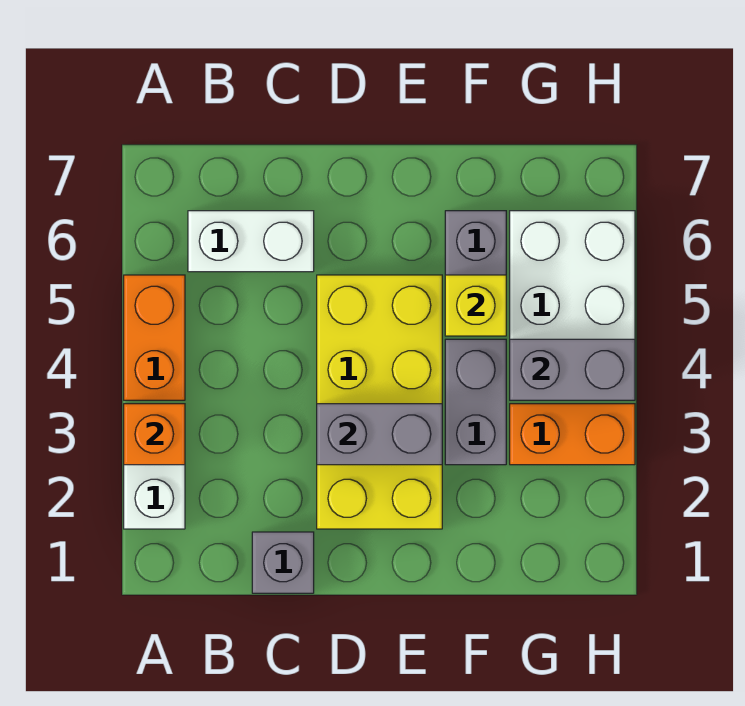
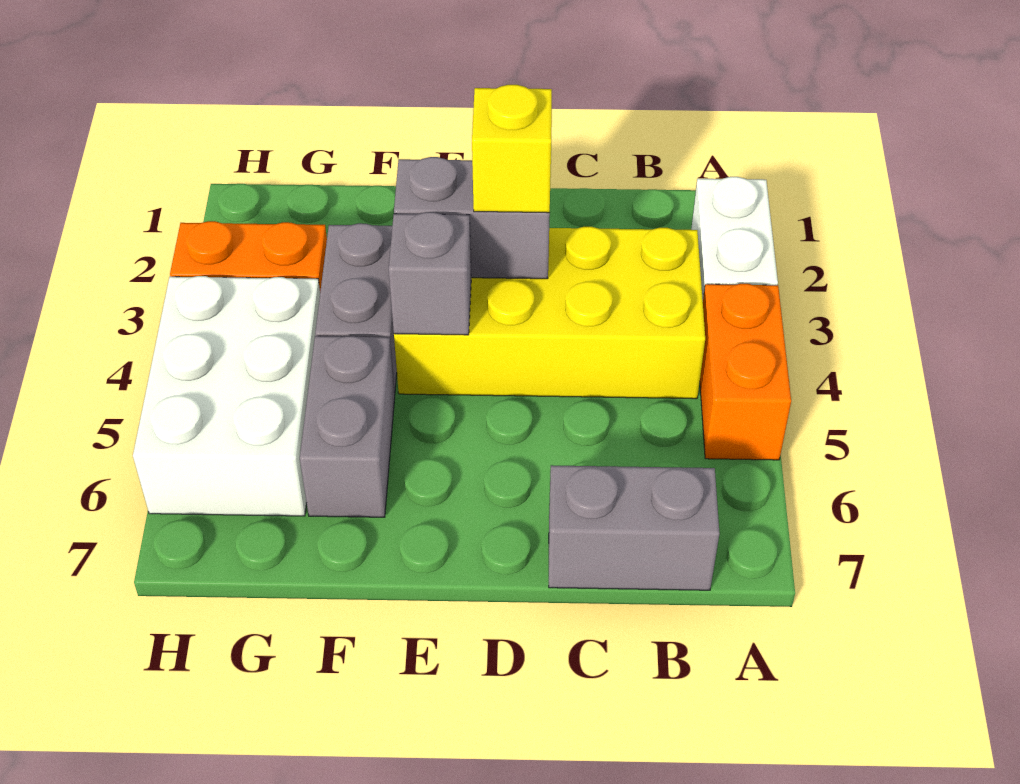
orange 1x1 brick [124,404,185,465] -> none
white 1x2 brick [188,211,314,272] -> none
grey 1x1 brick [252,532,314,593] -> grey 1x1 brick moved to [389,212,471,335]
yellow 2x4 brick [317,275,442,529] -> yellow 2x4 brick turned to [394,227,705,399]
yellow 1x1 brick [445,275,506,336] -> yellow 1x1 brick moved to [472,85,552,213]
grey 1x2 brick [510,339,635,400] -> grey 1x2 brick moved to [549,465,720,590]

